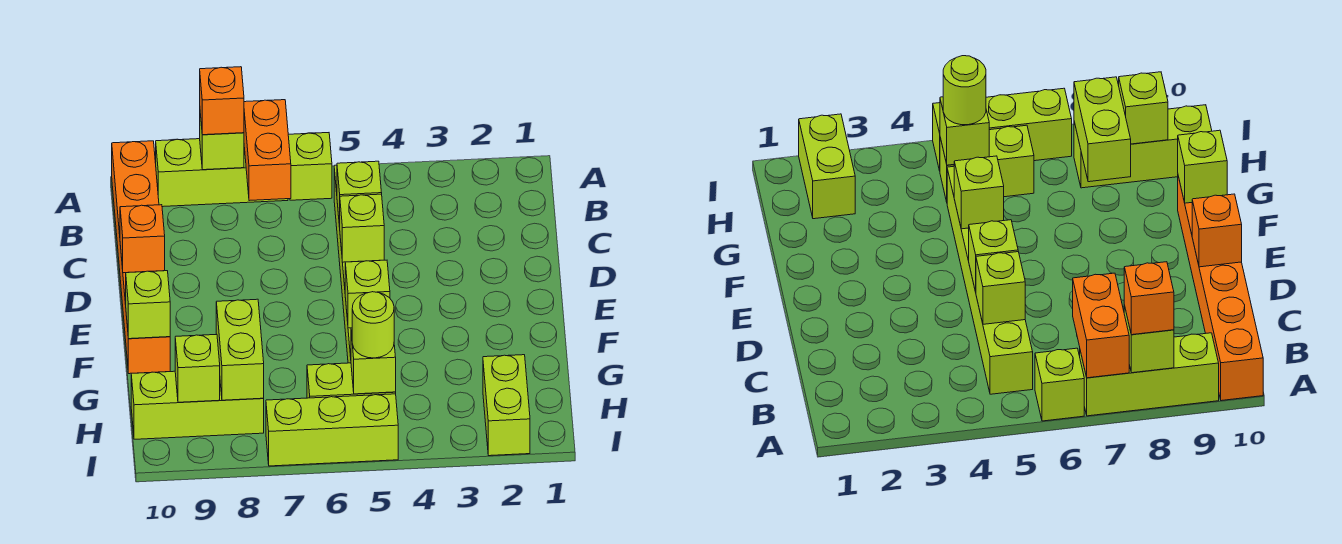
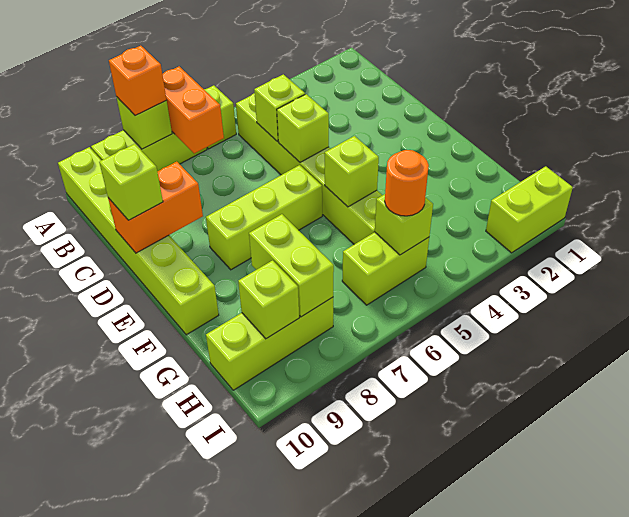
orange 1x6 brick [112,141,170,374] -> lime 1x6 brick [58,147,219,335]
orange 1x1 brick [120,205,165,273] -> orange 1x2 brick [108,162,203,253]
lime 1x1 brick [126,271,170,339] -> lime 1x1 brick moved to [99,144,163,220]
lime 1x2 brick [483,355,530,456] -> lime 1x2 brick turned to [486,166,573,253]
lime 1x1 round brick [352,292,394,358] -> orange 1x1 round brick [385,150,429,216]
lime 1x3 brick [266,394,398,466] -> lime 1x3 brick moved to [206,165,322,270]

